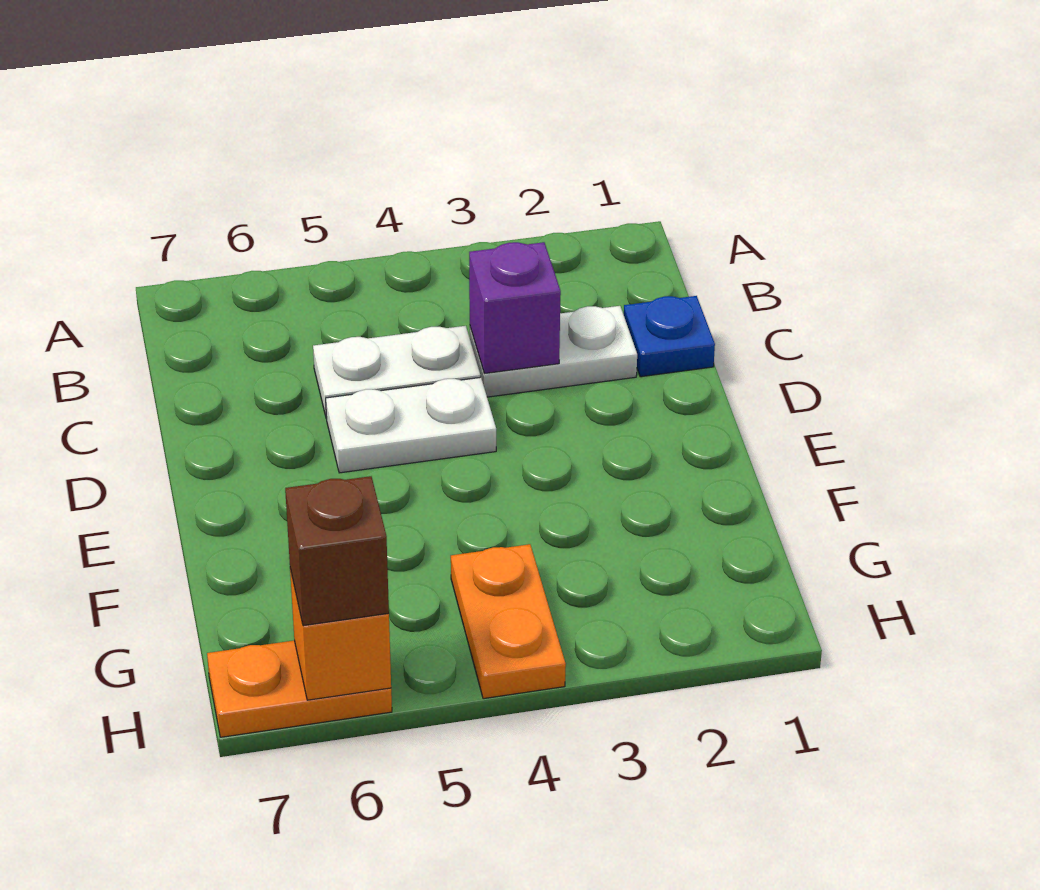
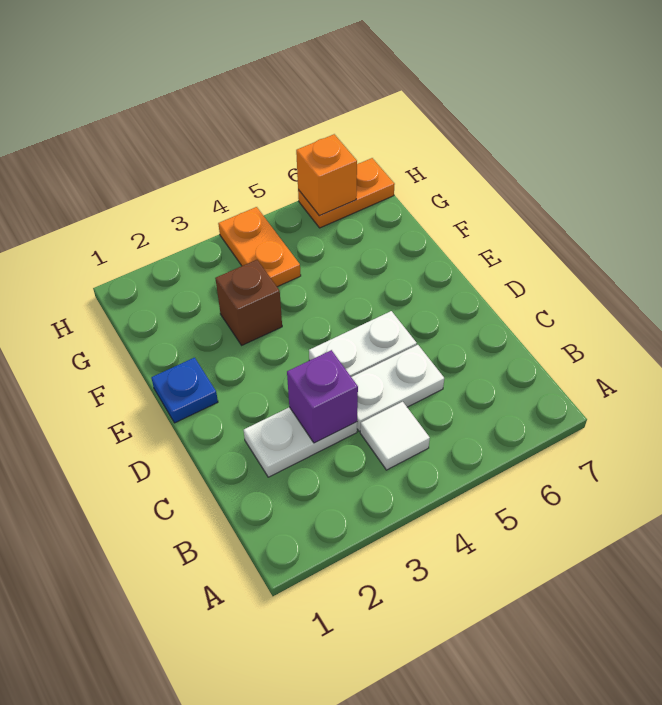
none -> white 1x1 tile [360,402,430,470]
blue 1x1 plate [624,296,715,377] -> blue 1x1 plate moved to [151,358,218,423]
brown 1x1 brick [285,476,389,626] -> brown 1x1 brick moved to [215,260,282,345]

